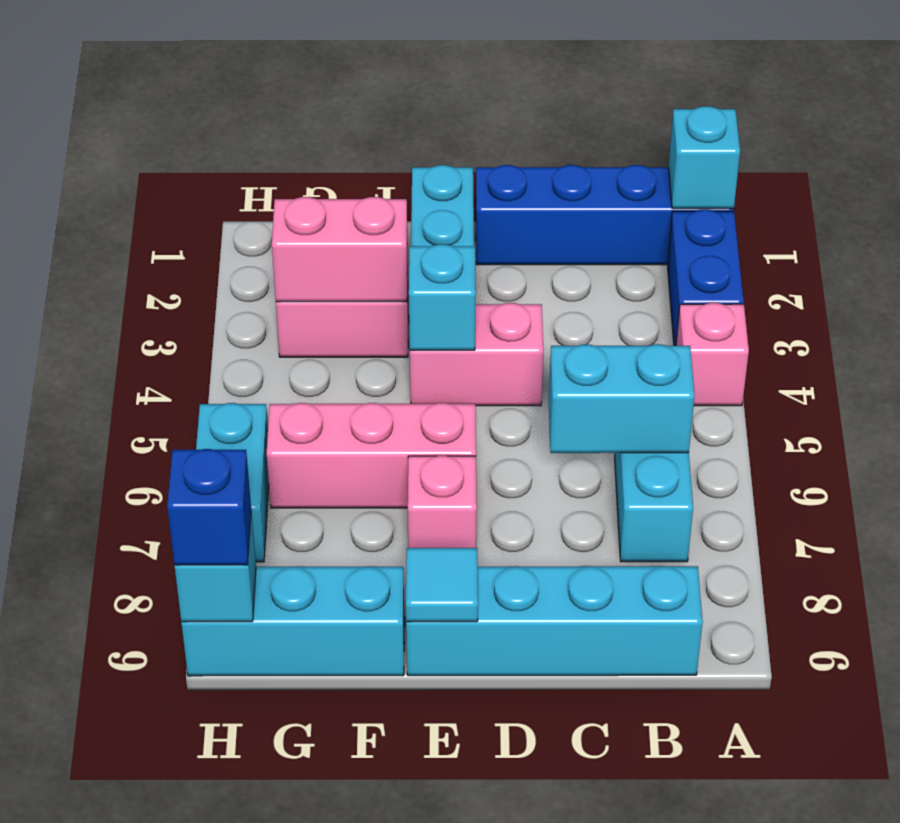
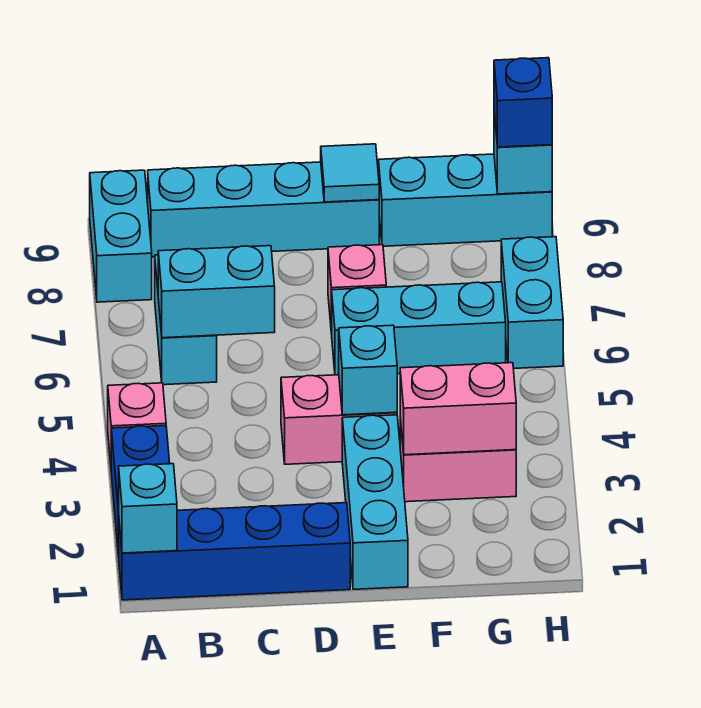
none -> cyan 1x2 brick [90,170,152,302]
pink 1x3 brick [267,403,476,508] -> cyan 1x3 brick [332,282,506,375]

